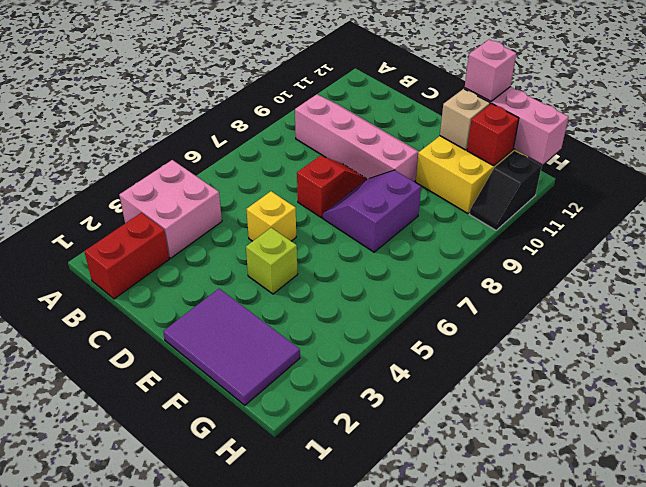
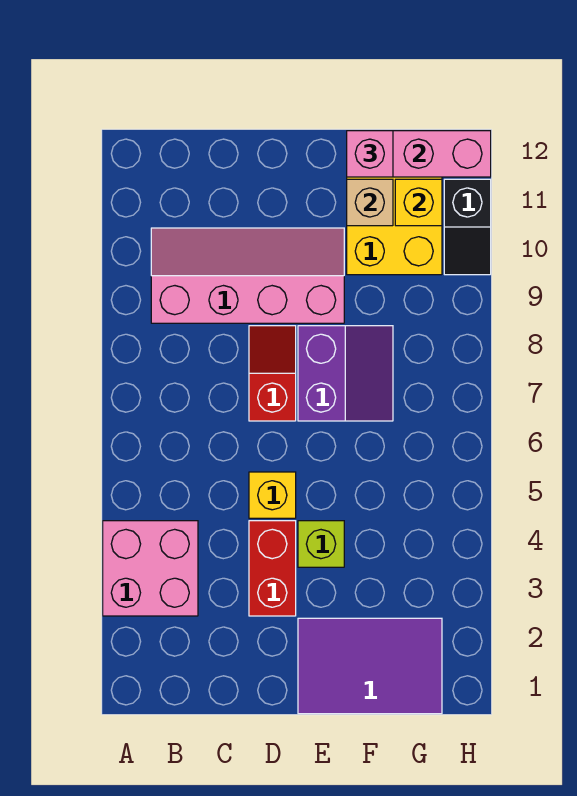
red 1x2 brick [84,213,169,299] -> red 1x2 brick moved to [249,521,296,616]
purple 2x2 slope [323,170,421,252] -> purple 2x2 slope turned to [298,326,393,421]
red 1x1 brick [467,104,519,166] -> yellow 1x1 brick [395,179,442,226]

